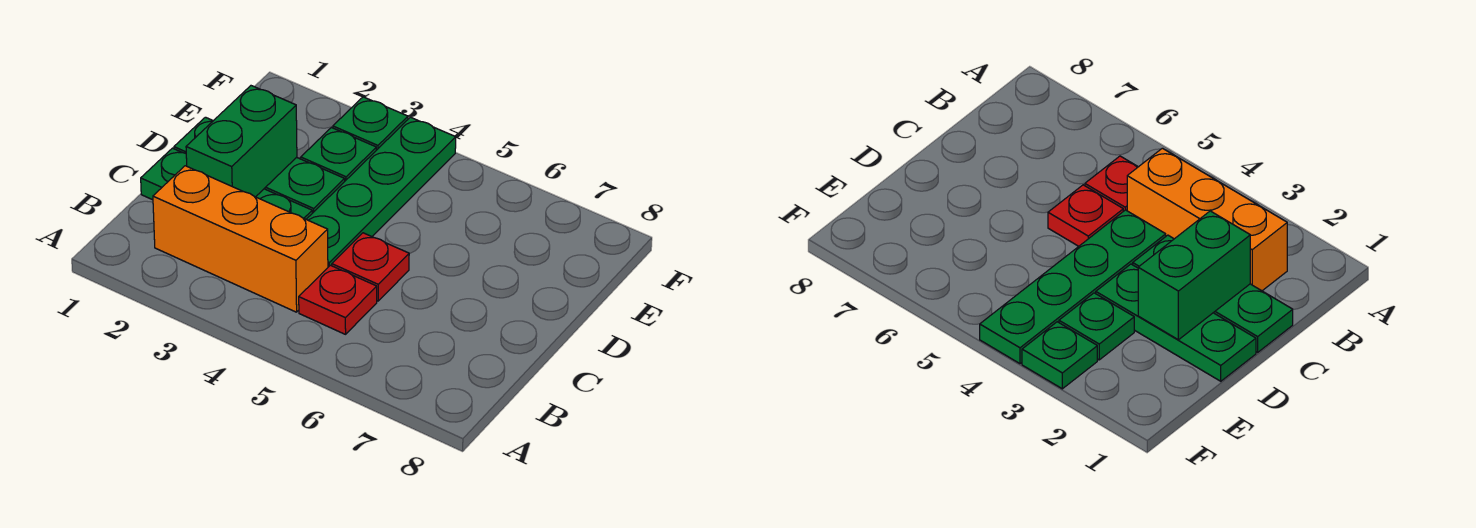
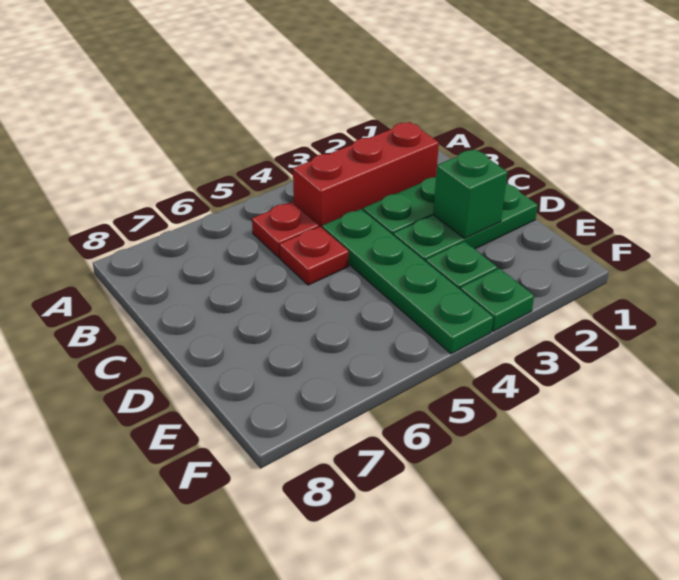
orange 1x3 brick [153,166,328,312] -> red 1x3 brick [293,122,439,227]
green 1x2 brick [186,86,297,197] -> green 1x1 brick [433,149,508,238]

